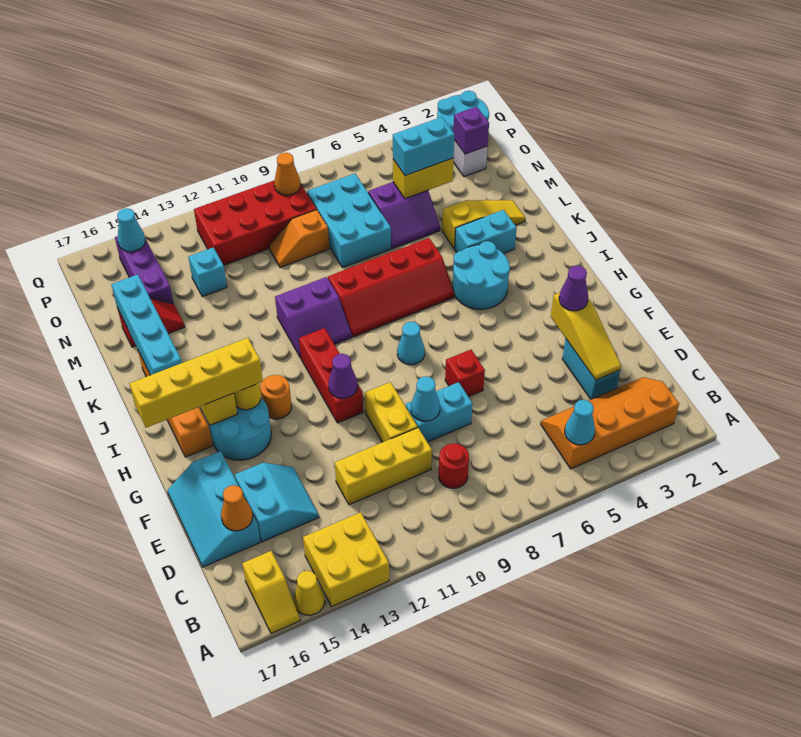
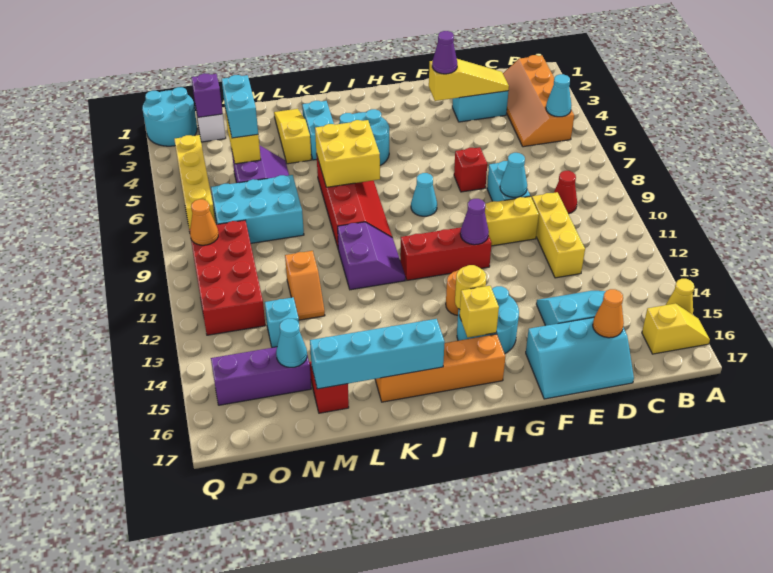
yellow 2x2 brick [303,512,389,607] -> yellow 2x2 brick moved to [315,120,380,187]
red 1x1 round brick [439,444,469,488] -> red 1x1 cone [554,171,577,214]
yellow 1x4 brick [129,338,263,428] -> yellow 1x4 brick moved to [174,135,215,229]
orange 1x2 slope [269,210,329,268] -> orange 1x2 slope moved to [285,251,325,320]
cyan 1x1 cone [117,208,145,252] -> cyan 1x1 cone moved to [276,318,307,367]

